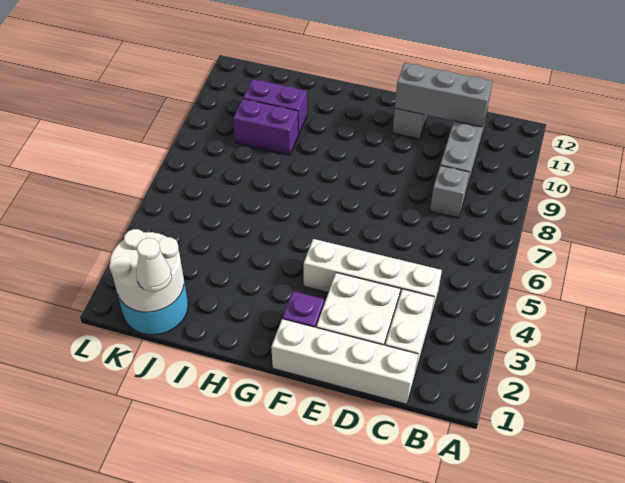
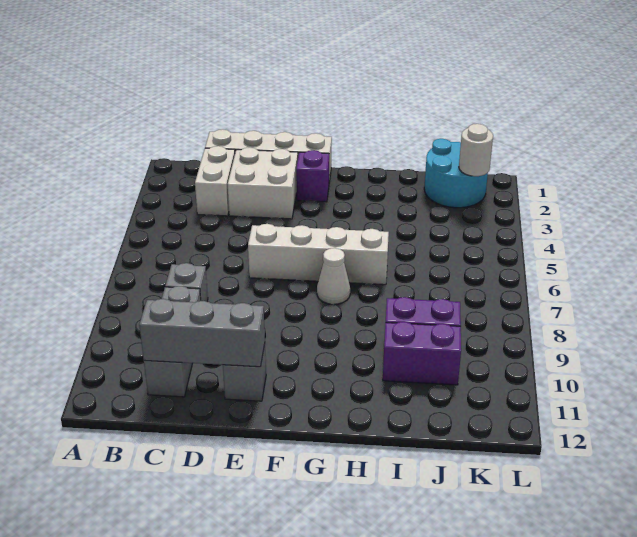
white 1x4 brick [304,239,442,316] -> white 1x4 brick moved to [248,224,389,285]
white 2x2 round brick [109,229,184,312] -> white 1x1 round brick [459,124,493,176]
white 1x1 cone [136,238,172,292] -> white 1x1 cone moved to [317,248,350,304]

